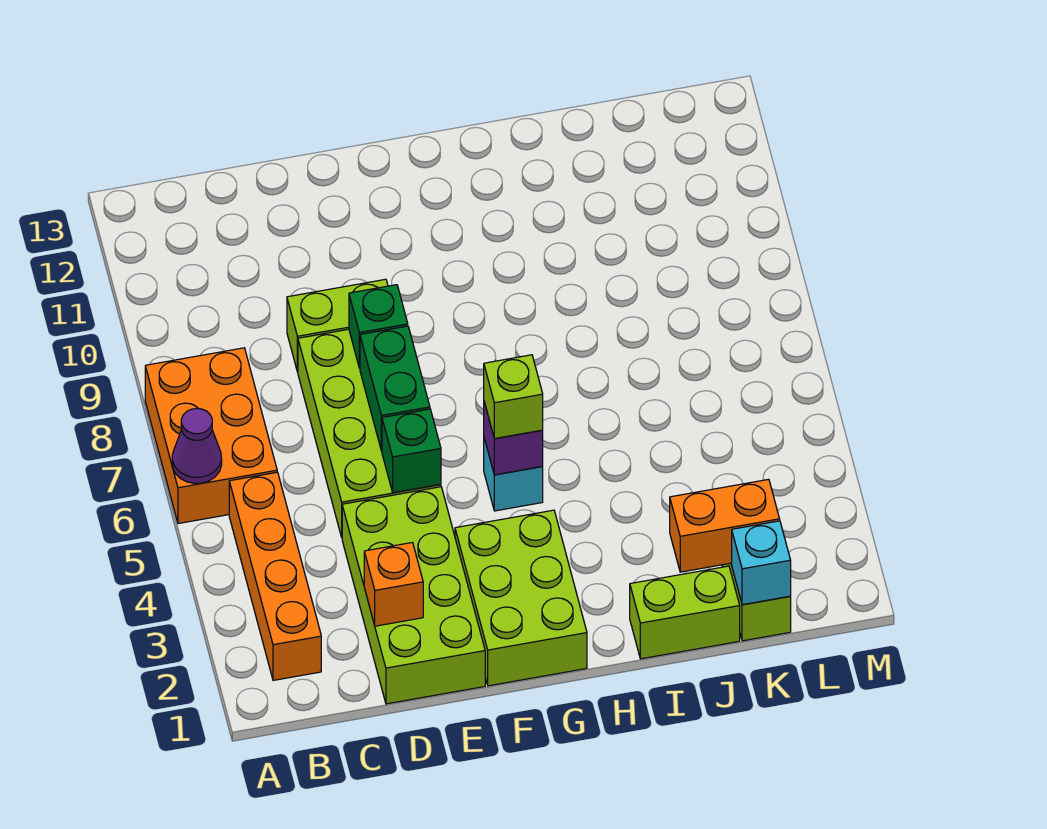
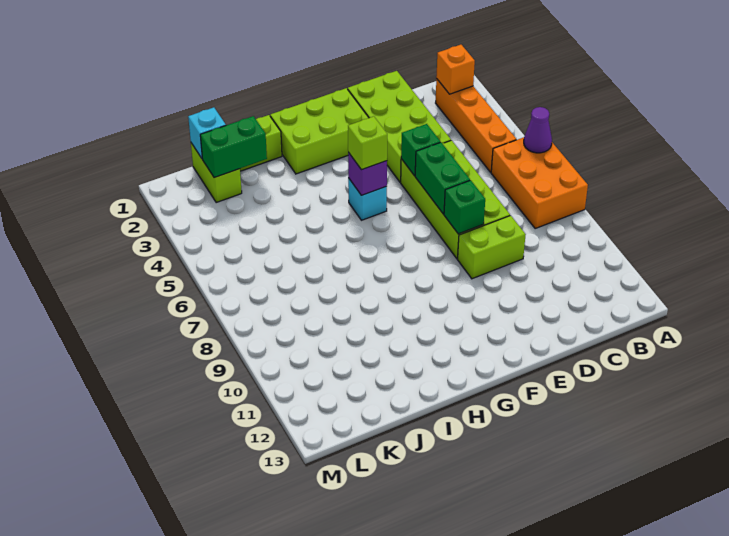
orange 1x1 brick [364,543,423,626] -> orange 1x1 brick moved to [436,45,475,94]
lime 2x3 brick [455,510,587,686] -> lime 2x3 brick turned to [270,88,369,174]
orange 1x2 brick [670,479,780,572] -> green 1x2 brick [200,116,267,178]

